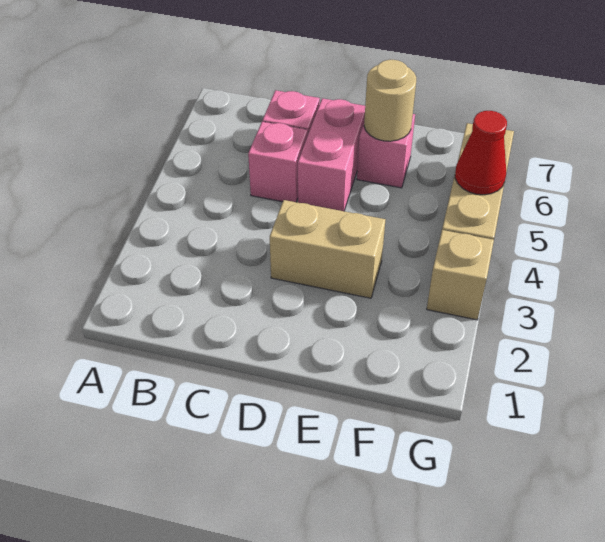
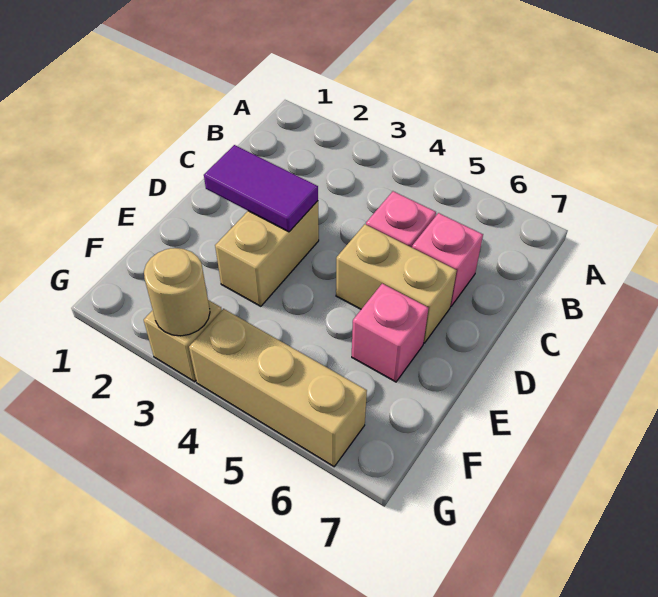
none -> purple 1x2 tile [204,145,318,232]
pink 1x2 brick [298,98,365,211] -> tan 1x2 brick [336,224,457,343]
tan 1x1 round brick [364,60,416,141] -> tan 1x1 round brick moved to [144,248,210,336]
red 1x1 cone [455,111,507,195] -> none

